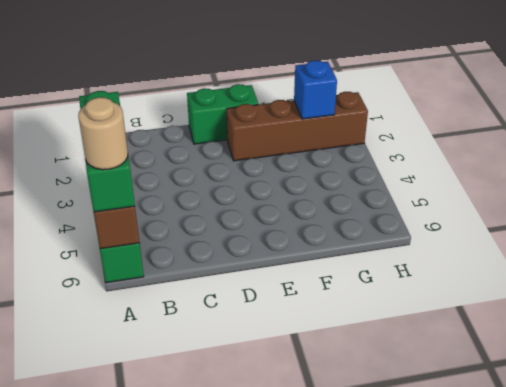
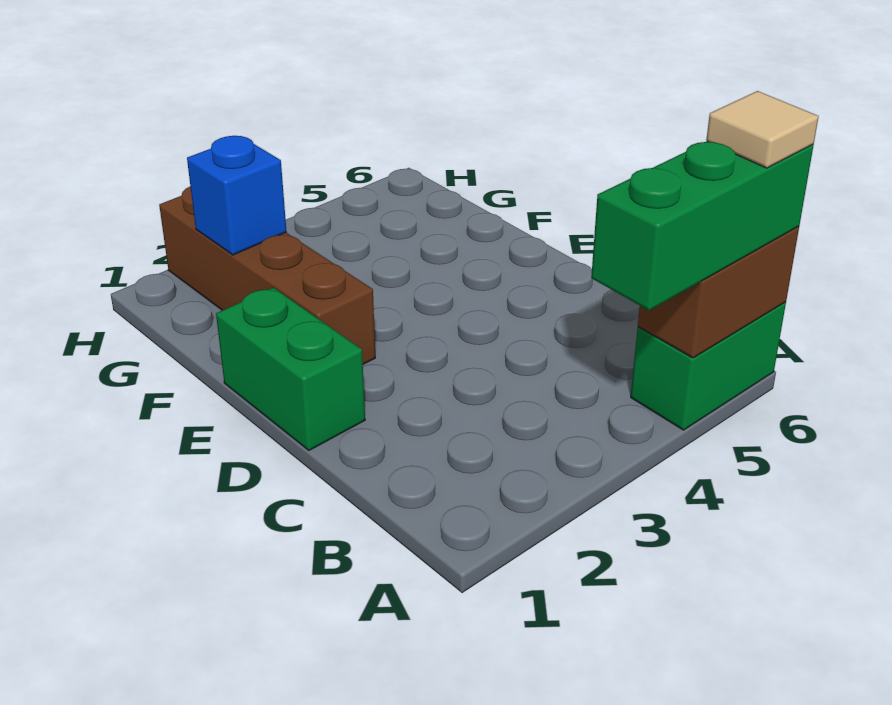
tan 1x1 round brick [78,97,128,170] -> tan 1x1 tile [706,91,819,168]

